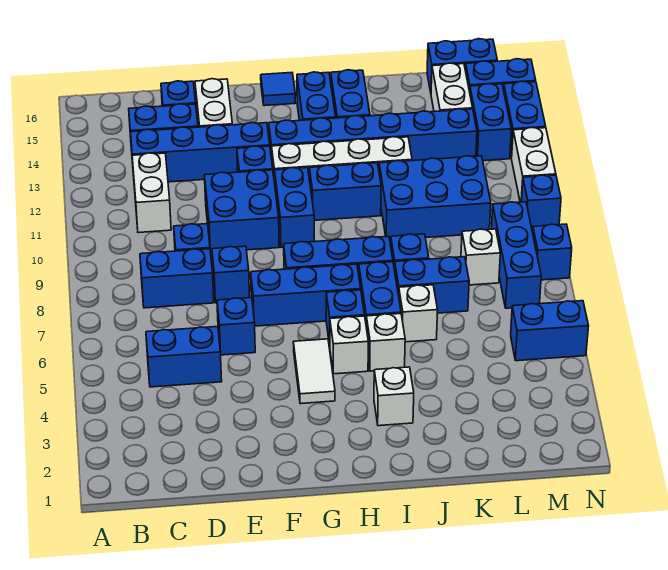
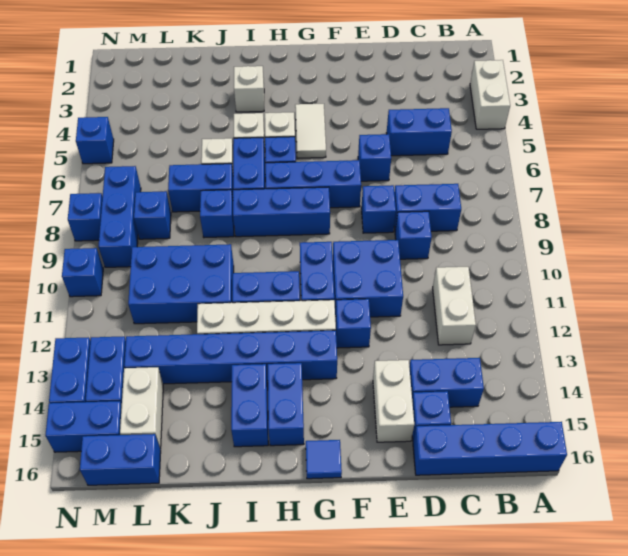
blue 1x4 brick [130,123,270,182] -> blue 1x4 brick moved to [413,422,567,475]
white 1x1 brick [461,229,500,285] -> blue 1x1 brick [134,191,171,239]
blue 1x2 brick [511,301,588,361] -> blue 1x1 brick [76,117,114,164]
white 1x2 brick [512,128,556,202] -> white 1x2 brick moved to [470,60,510,129]

